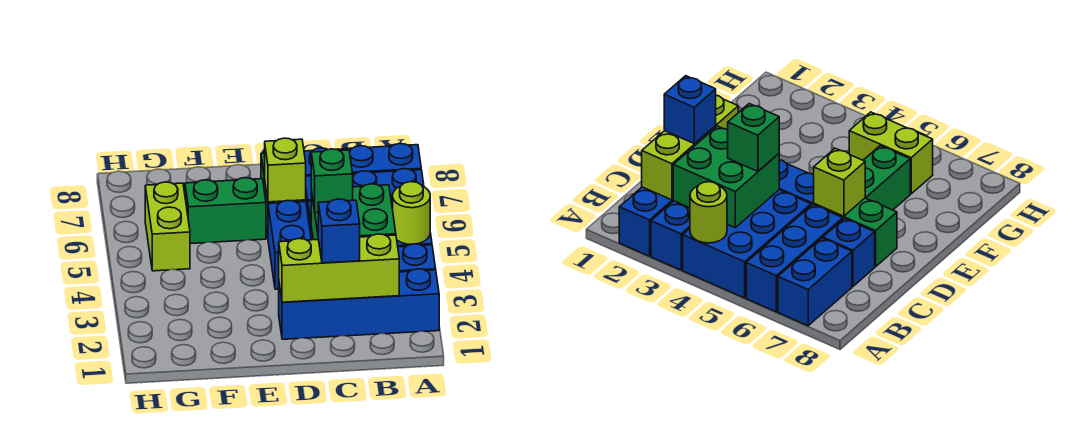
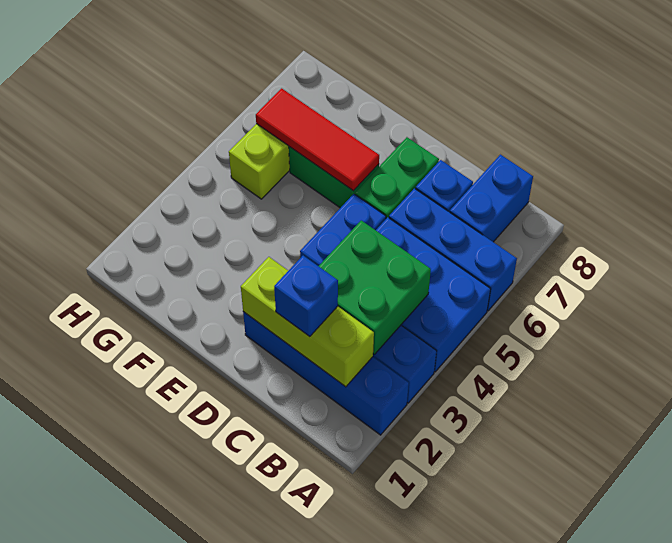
lime 1x1 round brick [393,182,430,244] -> none
blue 1x2 brick [340,144,421,174] -> blue 1x2 brick turned to [450,155,533,242]
green 1x1 brick [311,149,353,213] -> none
lime 1x1 brick [265,138,306,202] -> none
none -> red 1x3 tile [256,88,379,191]

